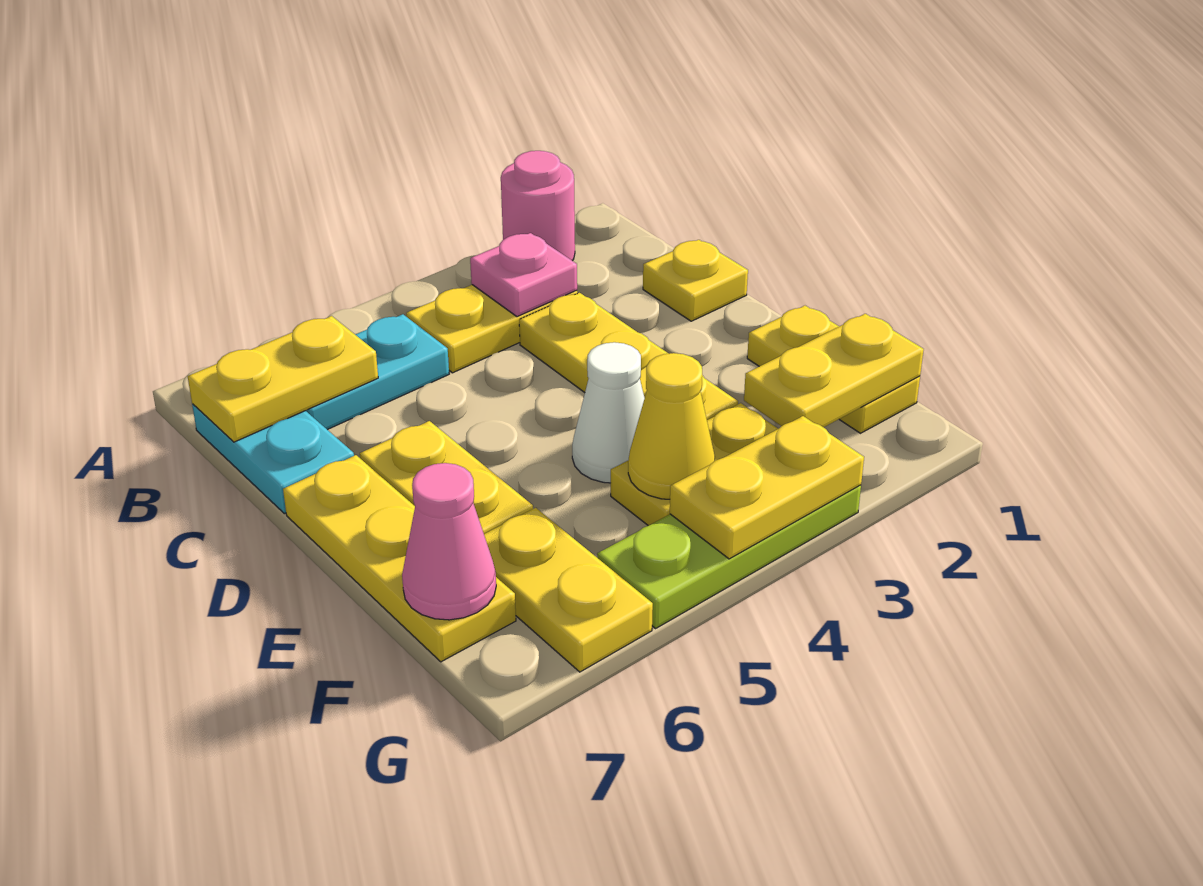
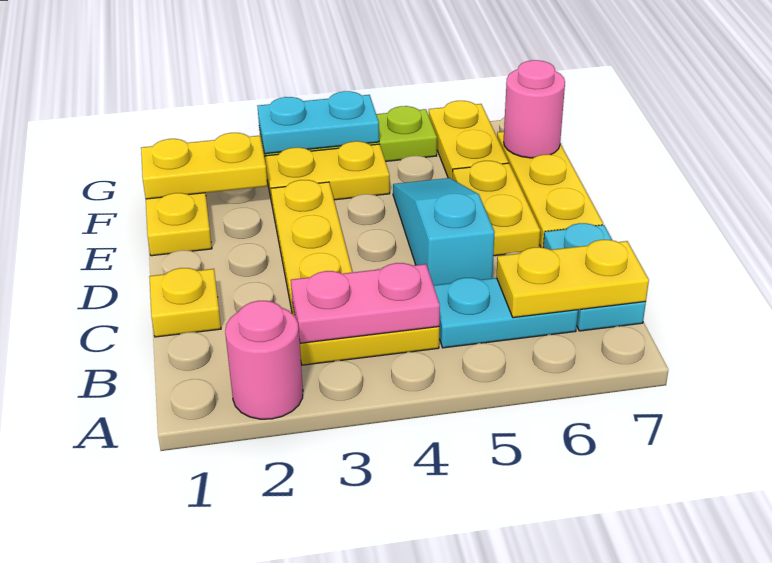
pink 1x1 plate [470,233,577,317] -> pink 1x2 plate [291,263,440,343]
none -> cyan 1x3 slope [393,178,495,285]
white 1x1 cone [572,342,645,483] -> none
yellow 1x1 cone [628,353,715,499] -> none
pink 1x1 cone [402,463,496,620] -> pink 1x1 round brick [504,60,565,158]
yellow 1x2 plate [670,416,864,559] -> cyan 1x2 plate [258,91,379,154]

